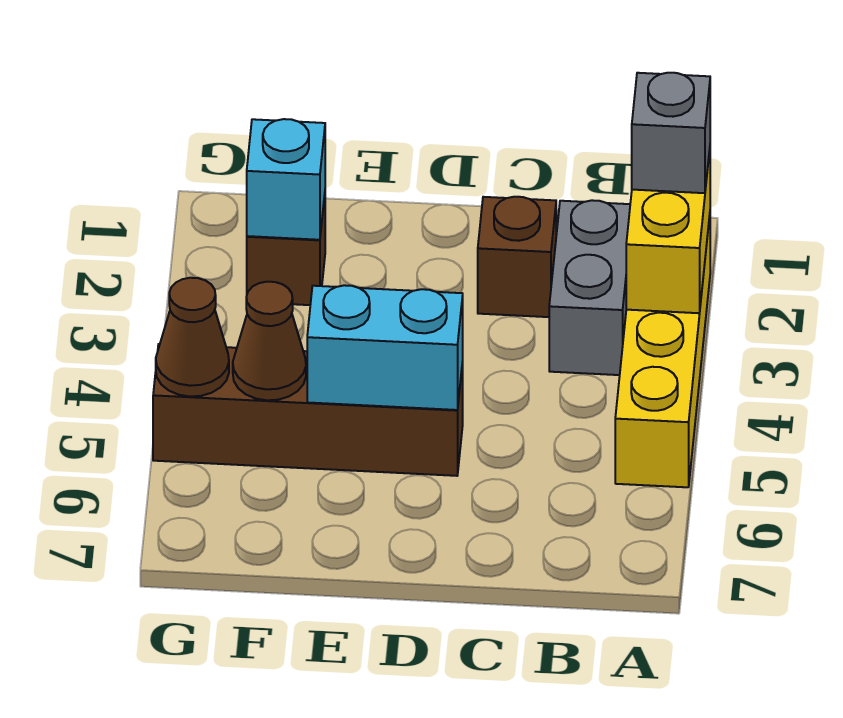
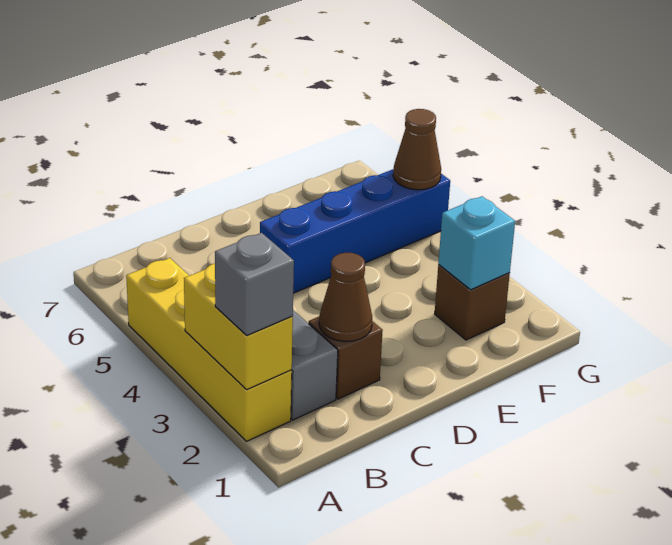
brown 1x4 brick [153,344,463,476] -> blue 1x4 brick [260,169,450,293]
cyan 1x2 brick [307,285,463,410] -> none
brown 1x1 cone [233,282,306,400] -> brown 1x1 cone moved to [319,253,372,342]

